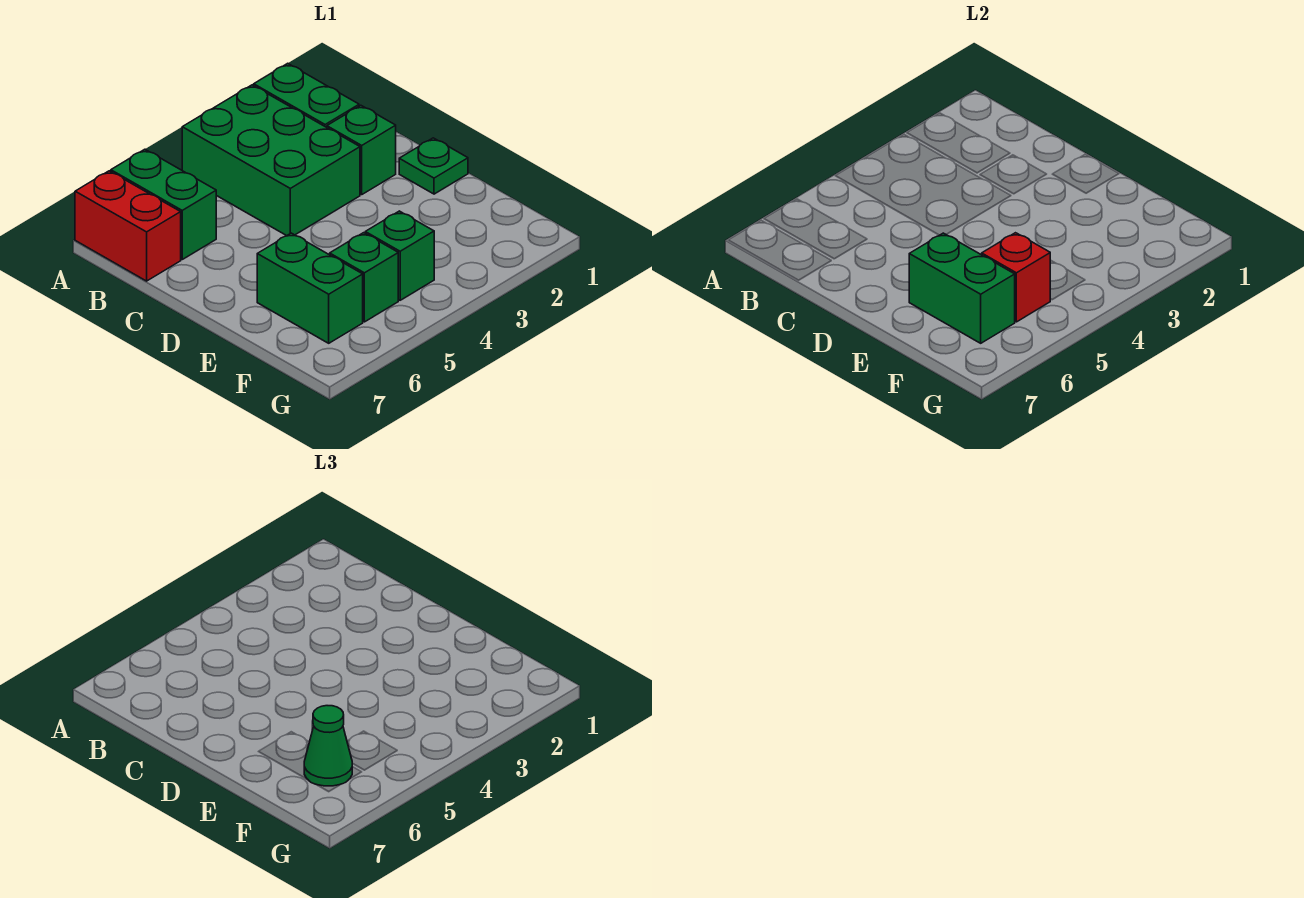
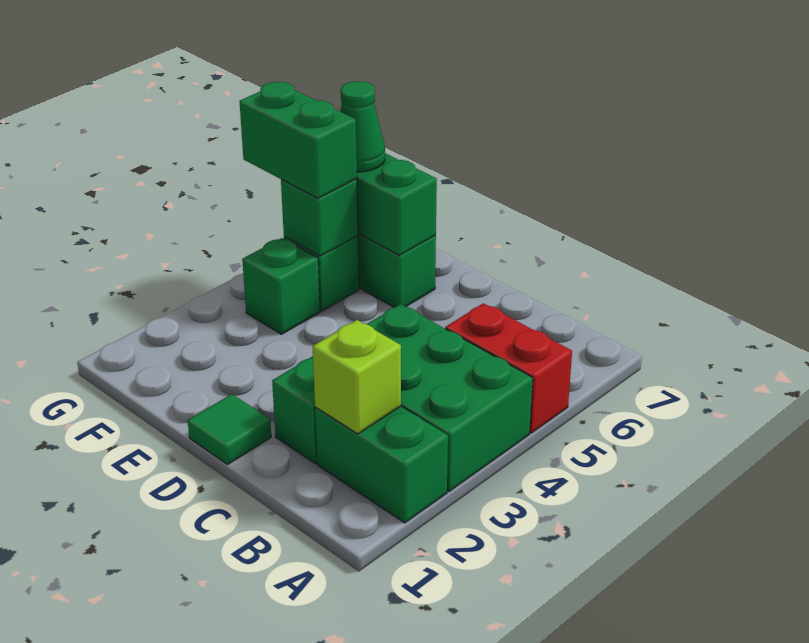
green 1x2 brick [111,149,216,259] -> green 1x2 brick moved to [240,82,357,198]
red 1x2 brick [75,171,181,281] -> red 1x2 brick moved to [445,303,572,433]
none -> lime 1x1 brick [313,320,401,434]
green 1x1 plate [399,138,468,194] -> green 1x1 tile [188,394,271,465]
red 1x1 brick [982,233,1050,322] -> green 1x1 brick [281,179,358,256]

